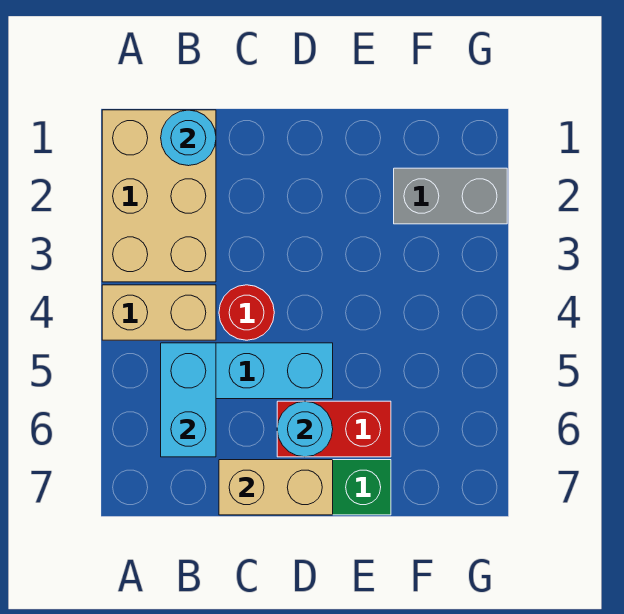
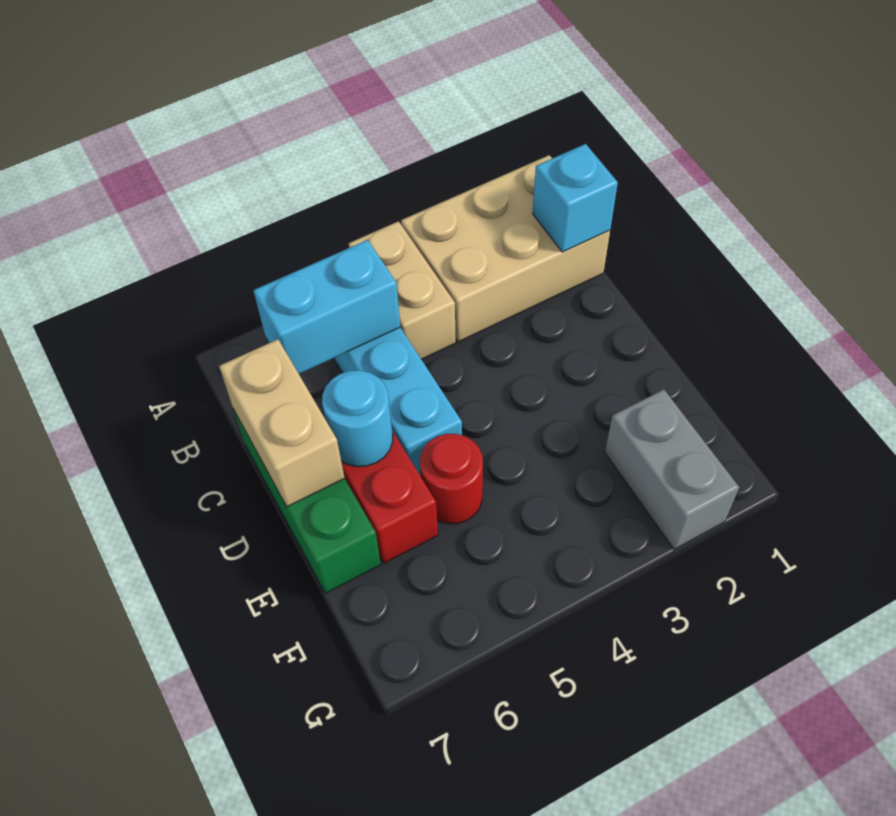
cyan 1x1 round brick [161,110,216,166] -> cyan 1x1 brick [533,144,618,252]
red 1x1 round brick [219,285,274,340] -> red 1x1 round brick moved to [420,434,483,524]

